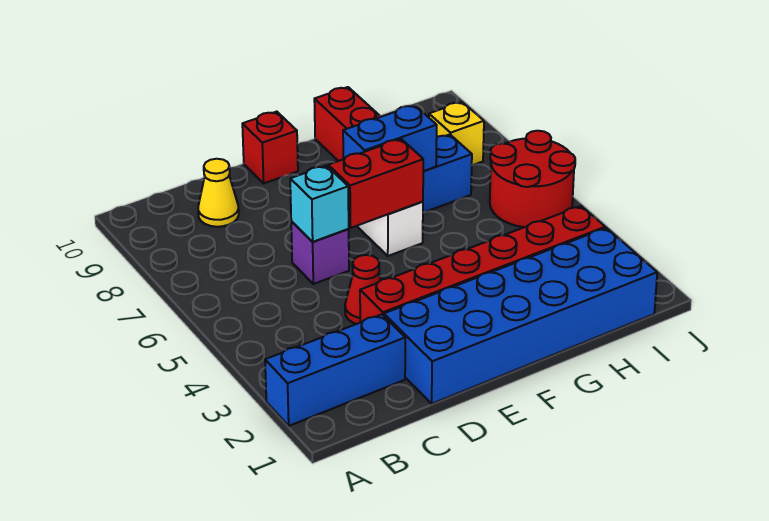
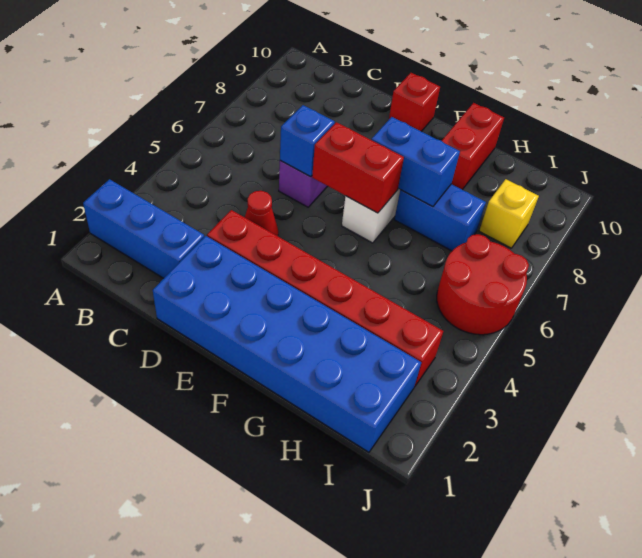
yellow 1x1 cone [198,159,239,227] -> none
cyan 1x1 brick [290,166,349,242] -> blue 1x1 brick [280,105,335,177]

